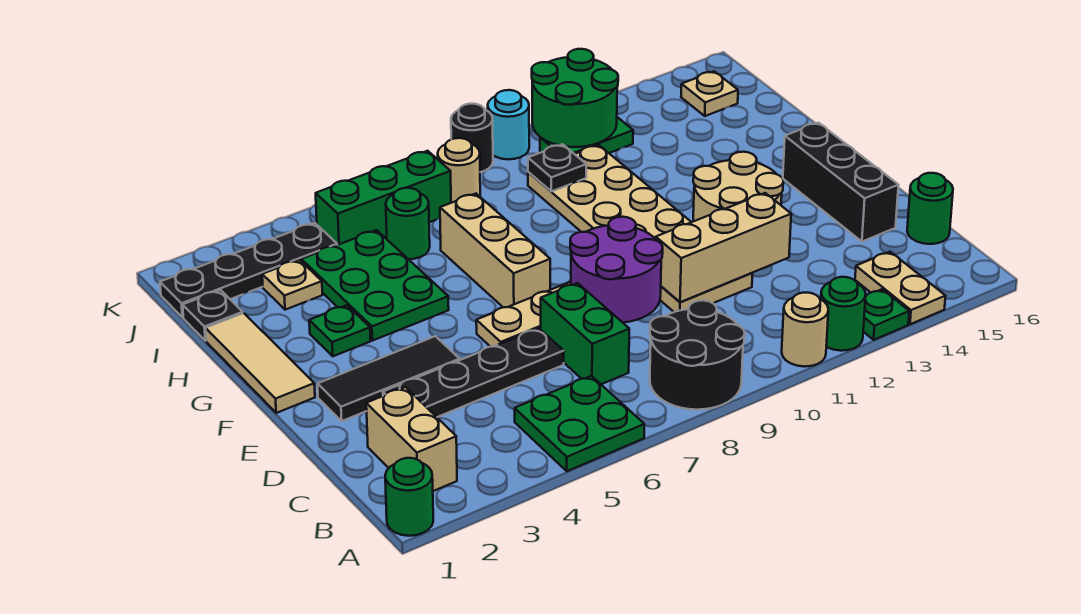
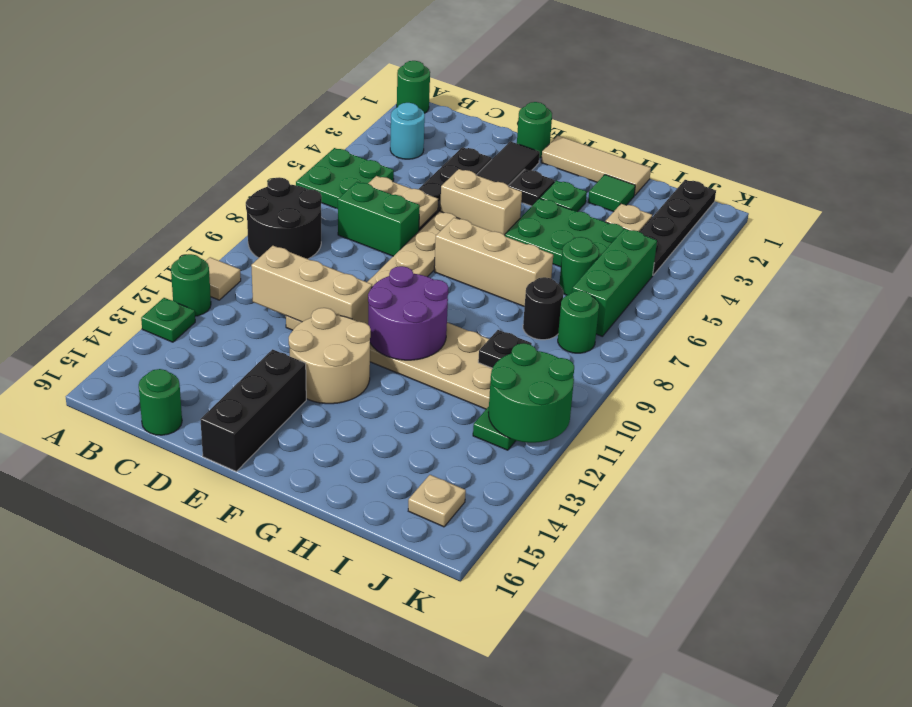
tan 1x1 round brick [782,293,828,367] -> tan 1x1 tile [206,257,241,300]
tan 1x2 plate [855,252,945,324] -> tan 1x2 plate moved to [368,176,438,228]
tan 1x2 brick [366,387,457,491] -> tan 1x2 brick moved to [440,169,522,235]
purple 2x2 round brick [570,217,663,322] -> purple 2x2 round brick moved to [368,266,448,360]
tan 1x3 brick [656,193,791,302] -> tan 1x3 brick turned to [251,246,372,325]
black 1x3 brick [783,123,898,242] -> black 1x3 brick turned to [200,349,306,471]
none -> green 1x1 round brick [517,102,552,158]
none -> green 1x1 tile [588,175,635,212]
black 1x1 plate [183,290,243,341] -> black 1x1 plate moved to [508,169,555,206]
tan 1x1 round brick [438,138,480,203] -> green 1x1 round brick [558,291,599,353]
black 1x1 round brick [451,104,493,172] -> black 1x1 round brick moved to [523,277,563,340]
cyan 1x1 round brick [488,90,529,159] -> cyan 1x1 round brick moved to [390,103,425,159]

